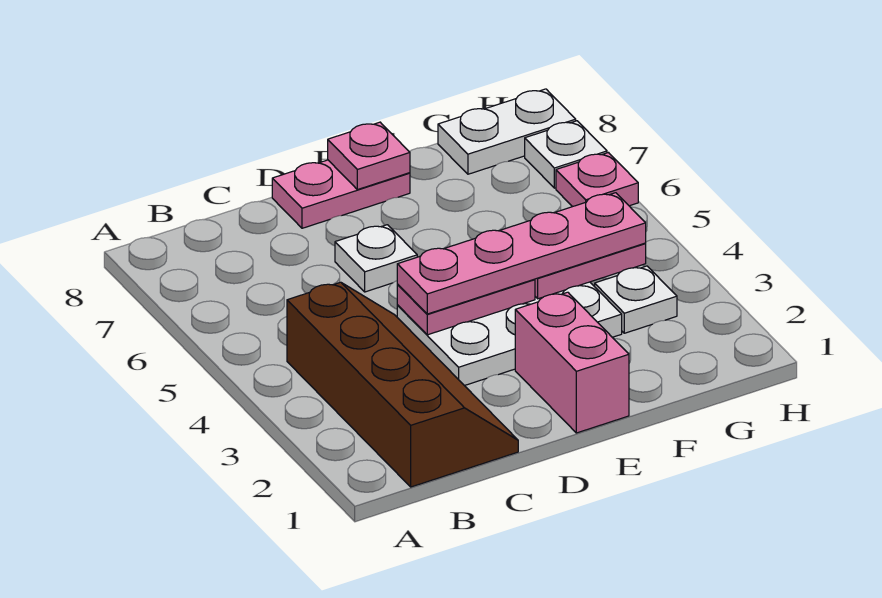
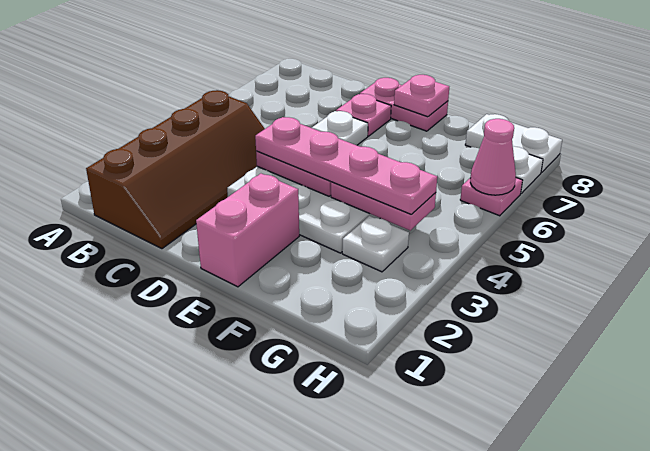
none -> pink 1x1 plate [336,94,391,136]
none -> pink 1x1 cone [470,119,516,195]

